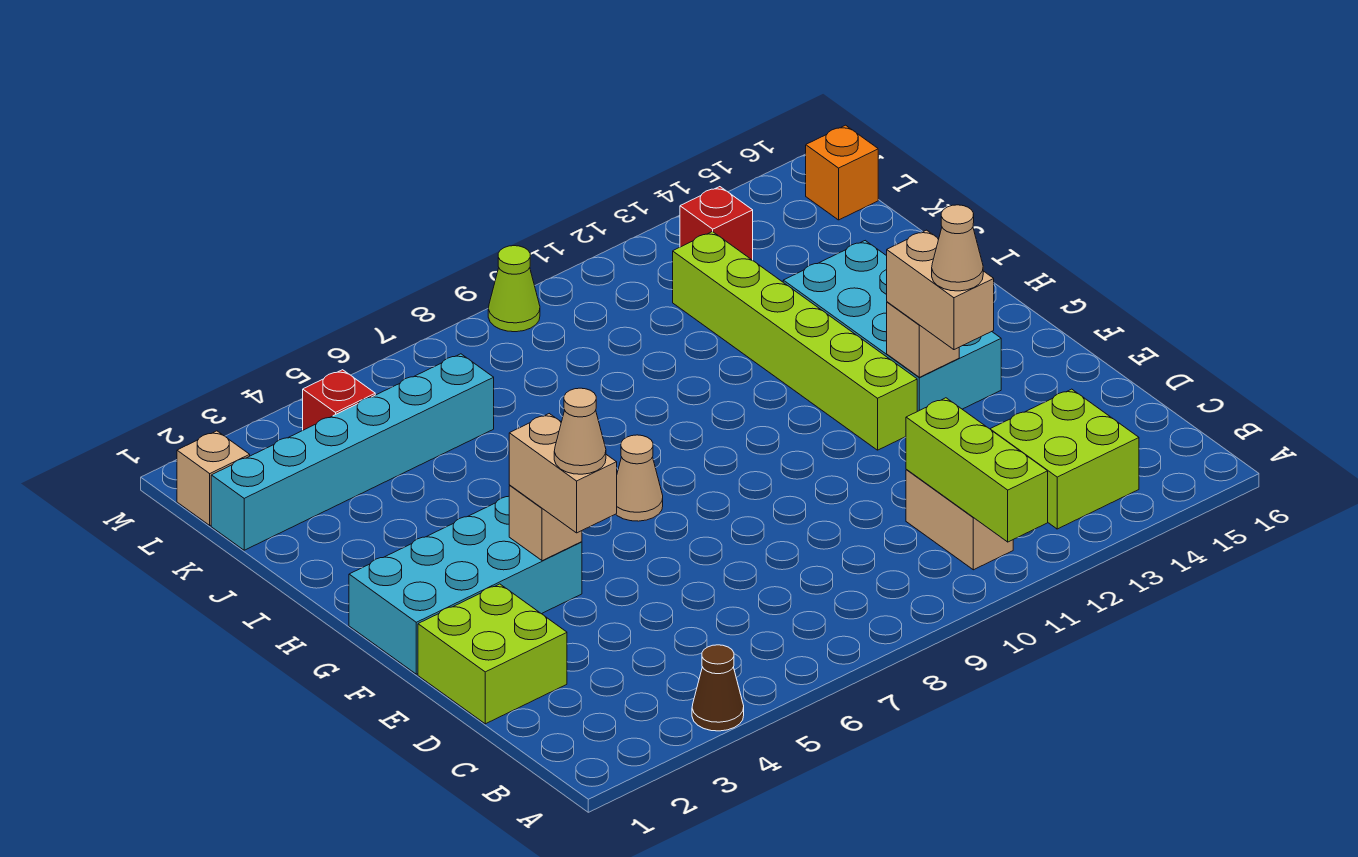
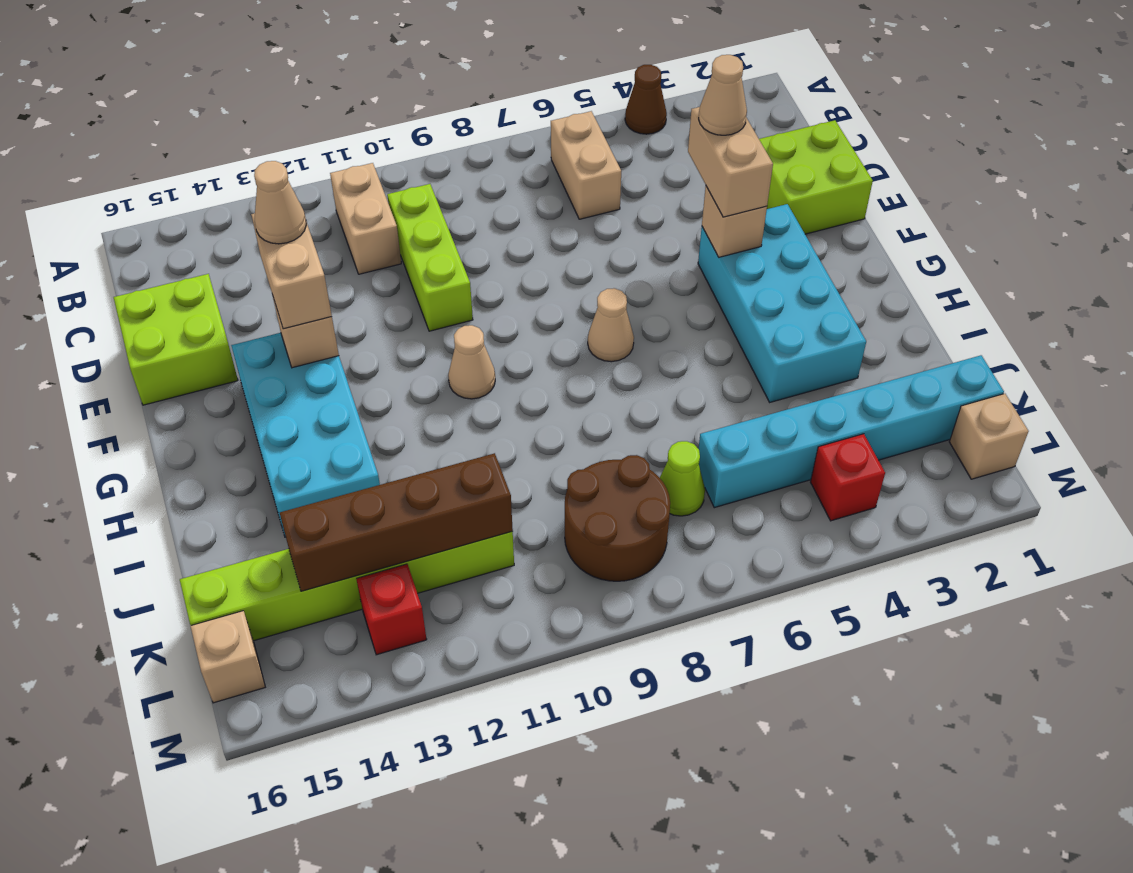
lime 1x3 brick [906,398,1048,542] -> lime 1x3 brick moved to [387,184,473,331]
none -> tan 1x2 brick [551,111,621,219]
lime 2x2 brick [991,389,1139,529] -> lime 2x2 brick moved to [114,274,238,405]
cyan 2x4 brick [349,496,582,674] -> cyan 2x4 brick turned to [698,204,866,402]
lime 1x6 brick [673,232,917,450] -> lime 1x6 brick turned to [180,532,514,641]
none -> tan 1x1 cone [448,325,495,399]
none -> brown 2x2 round brick [565,455,670,581]
none -> brown 1x4 brick [280,453,513,591]
orange 1x1 brick [806,125,878,220] -> tan 1x1 brick [191,611,265,703]
lime 1x1 cone [488,246,540,332] -> lime 1x1 cone moved to [660,441,705,516]

